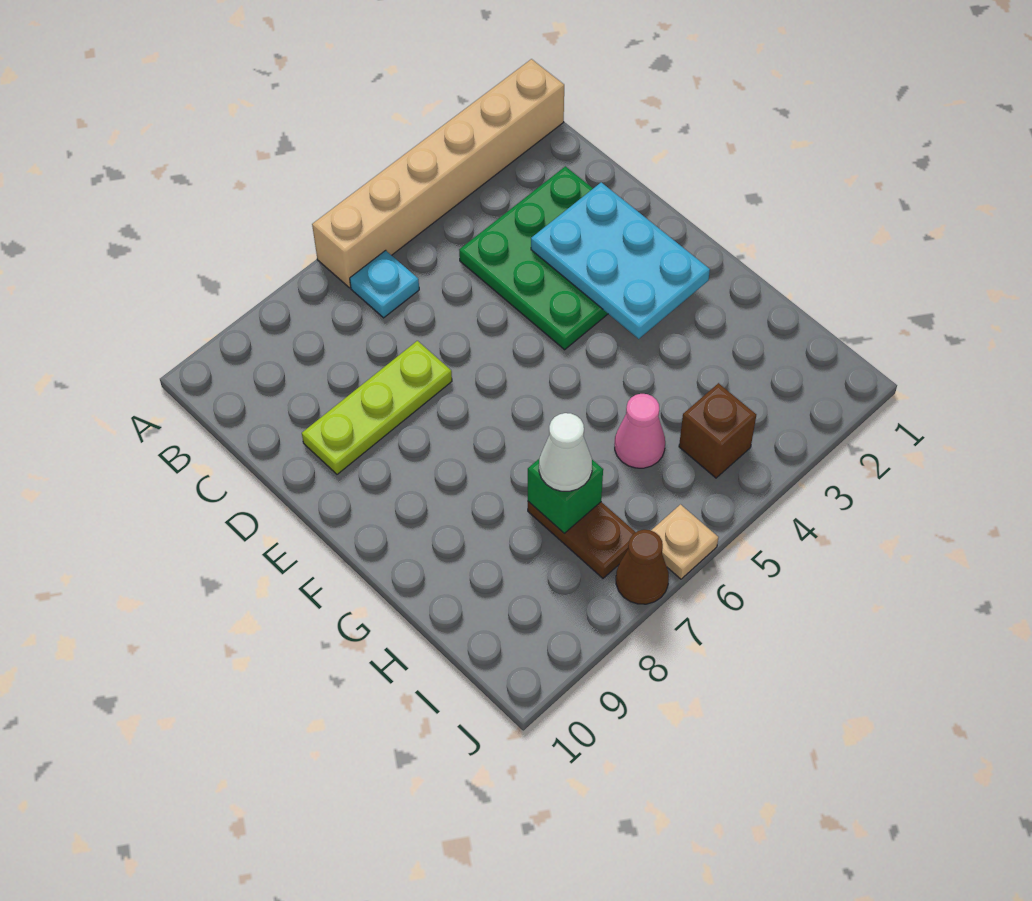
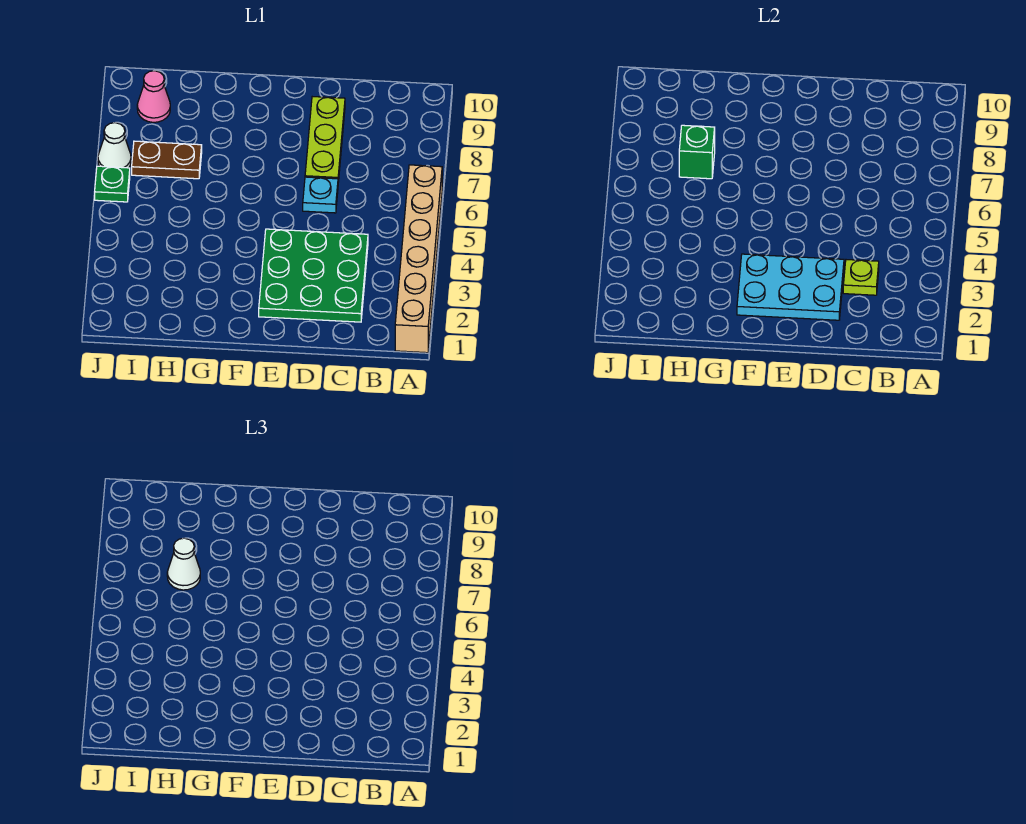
cyan 1x1 plate [350,250,419,318] -> cyan 1x1 plate moved to [303,177,338,213]
none -> lime 1x1 plate [843,260,879,295]
pink 1x1 cone [615,394,665,468] -> pink 1x1 cone moved to [137,71,170,122]
brown 1x1 brick [679,383,756,478] -> none
tan 1x1 plate [651,504,719,579] -> green 1x1 plate [95,166,130,202]
brown 1x1 cone [616,530,669,604] -> white 1x1 cone [98,123,131,168]

